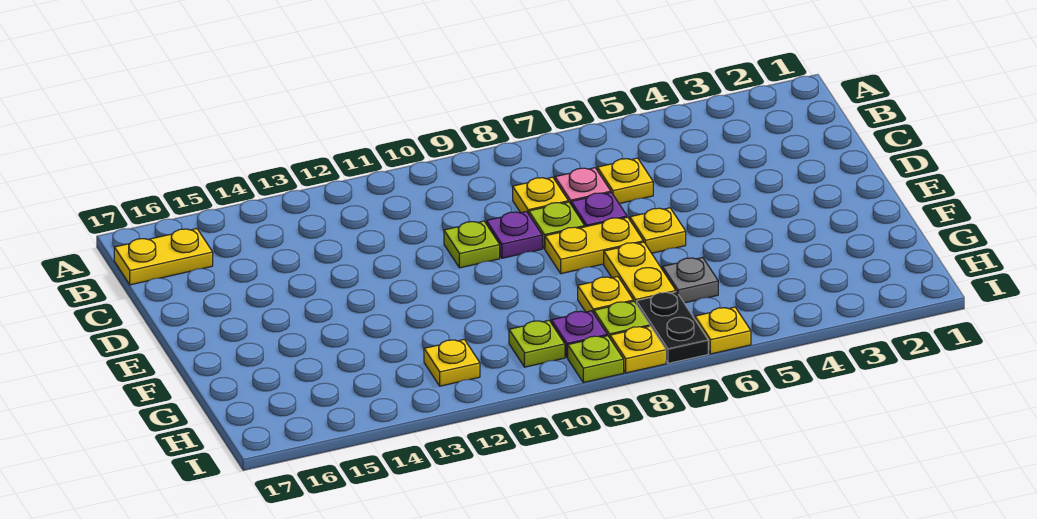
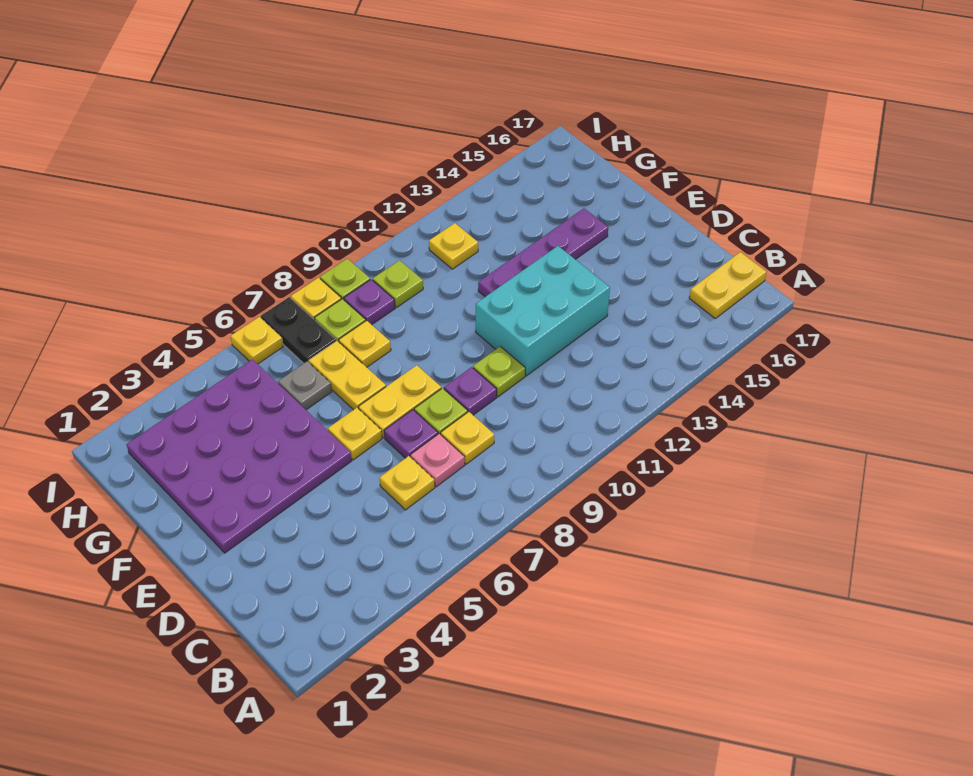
none -> cyan 2x3 brick [476,246,610,376]
none -> purple 4x4 plate [126,359,352,553]
none -> purple 1x4 plate [478,208,608,297]

